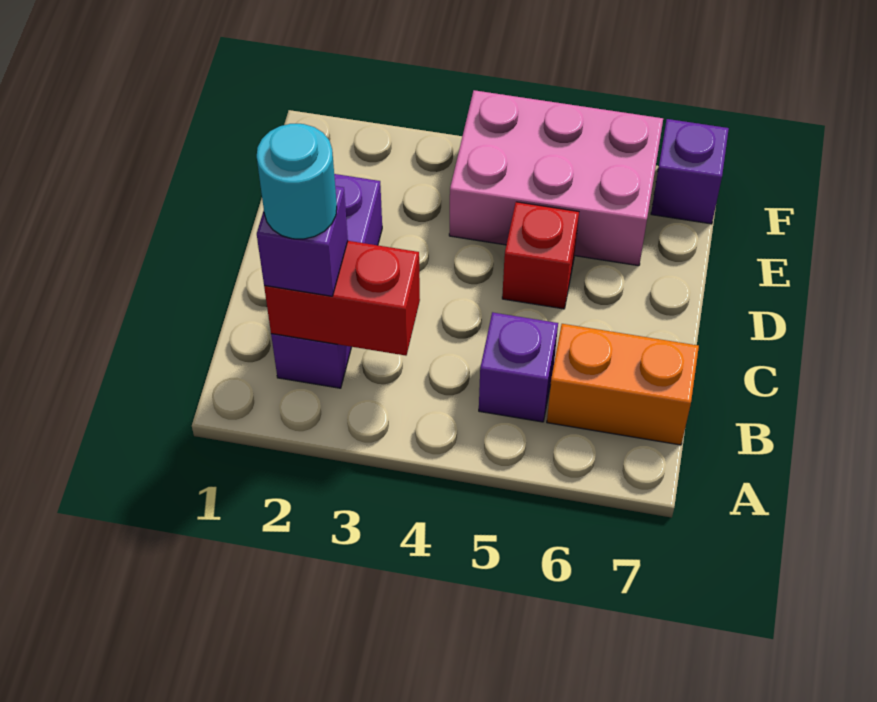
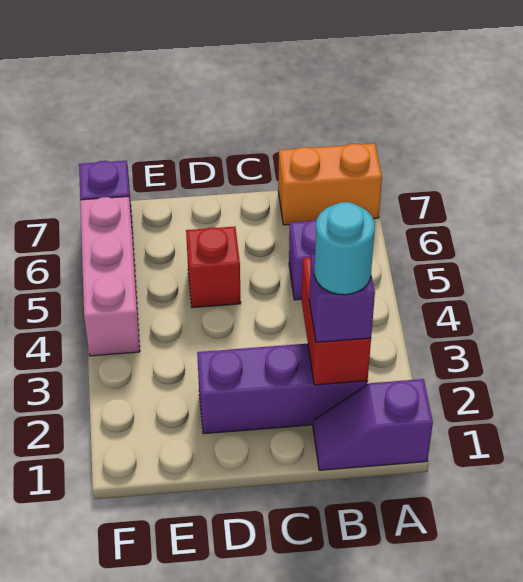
none -> purple 1x2 slope [313,379,433,470]
orange 1x2 brick [547,324,699,445] -> orange 1x2 brick turned to [278,143,382,225]
pink 2x3 brick [449,90,663,266] -> pink 1x3 brick [80,196,140,356]

